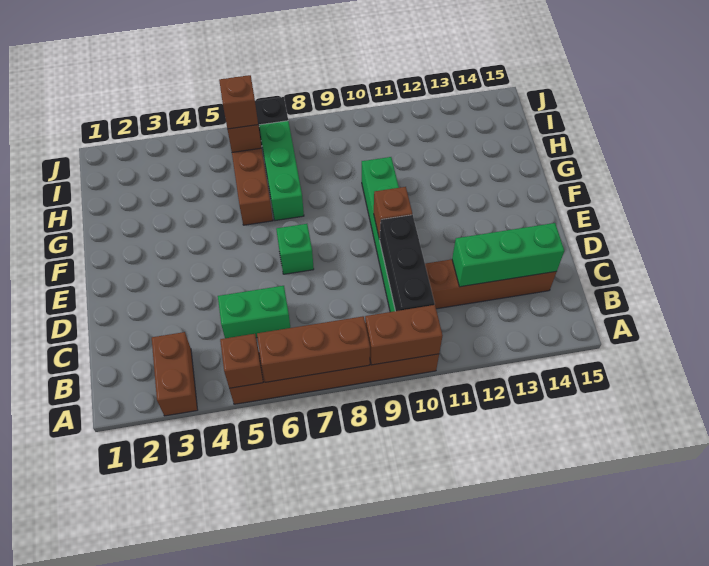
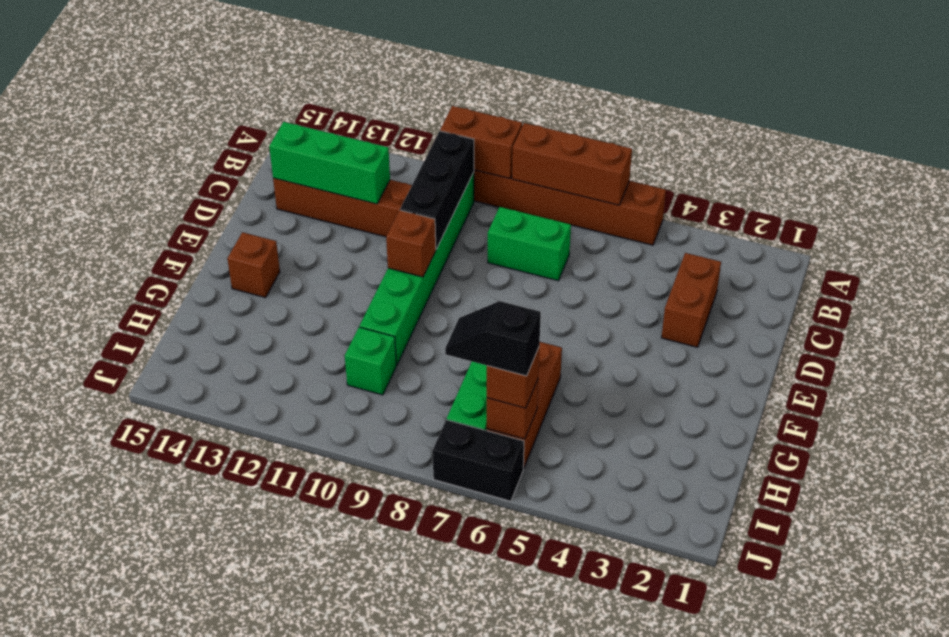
brown 1x2 brick [152,332,197,416] -> brown 1x2 brick moved to [661,253,721,347]
brown 1x1 brick [220,334,263,388] -> brown 1x1 brick moved to [227,232,280,298]
green 1x2 brick [218,286,290,338] -> green 1x2 brick moved to [488,207,571,281]
green 1x1 brick [276,224,314,274] -> green 1x1 brick moved to [345,327,396,395]
none -> black 1x2 slope [445,301,541,376]

